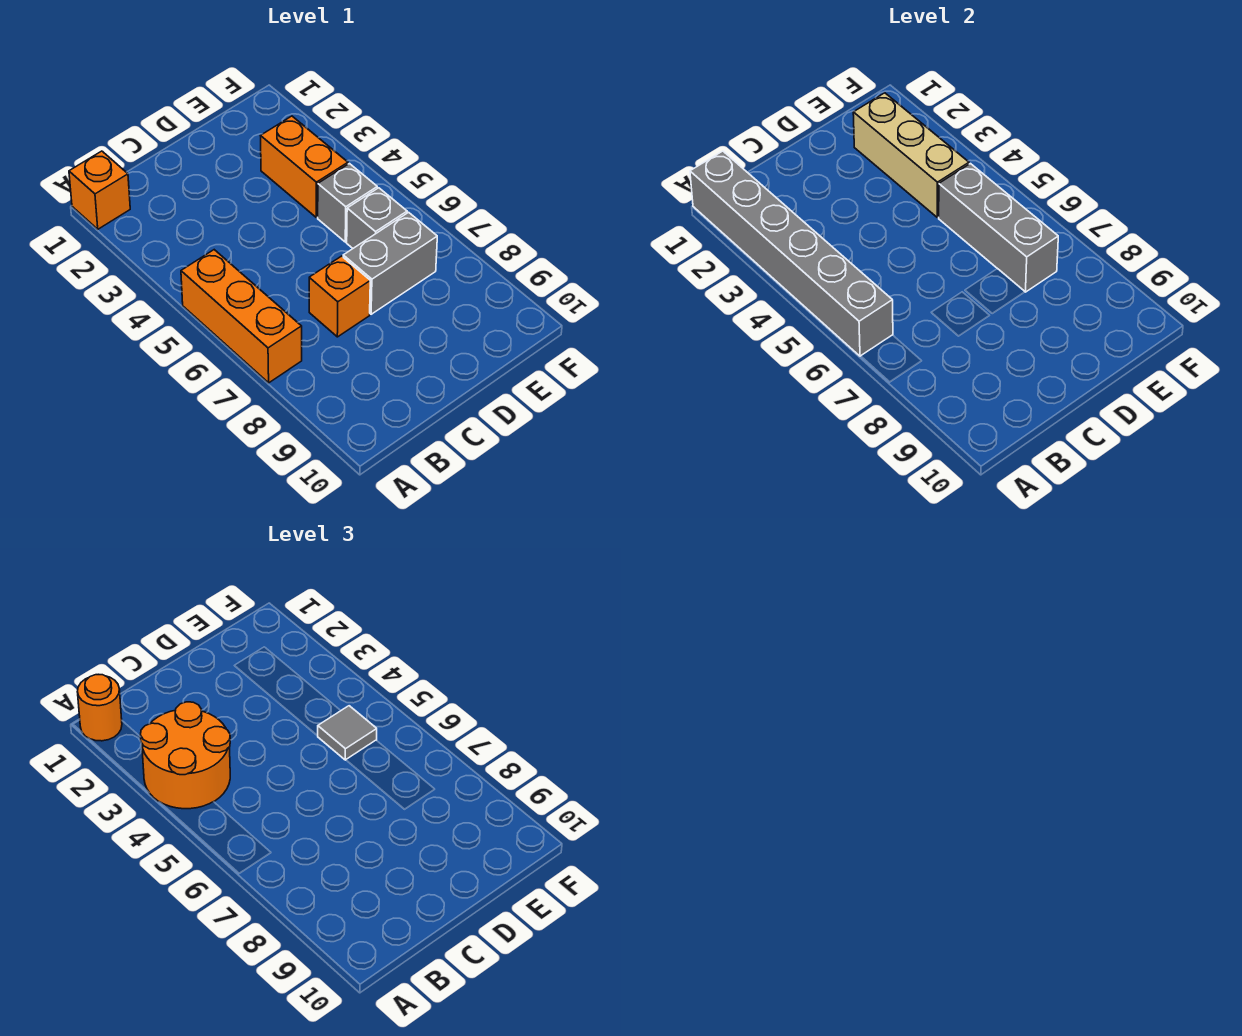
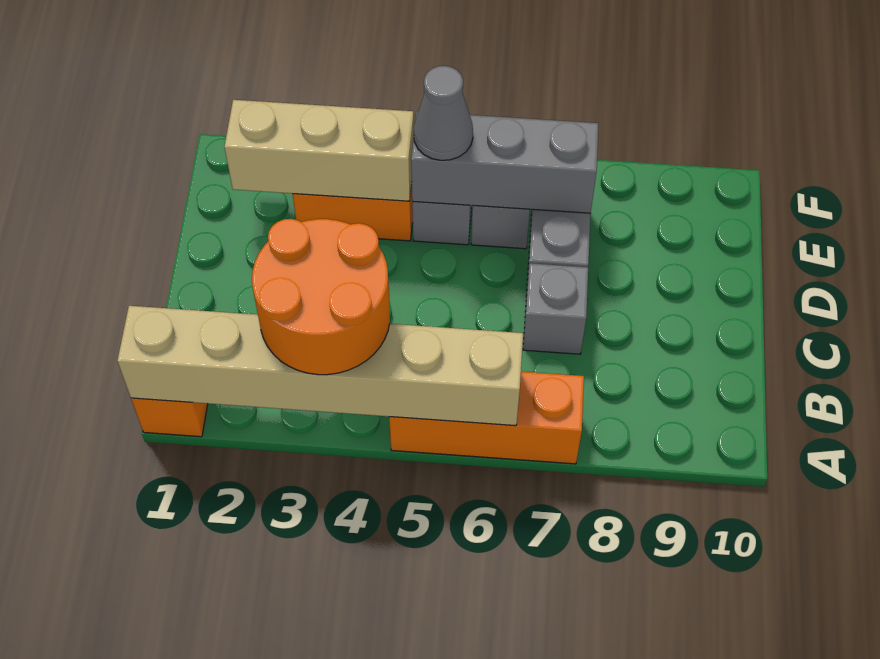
grey 1x6 brick [690,151,893,356] -> tan 1x6 brick [117,306,523,426]
orange 1x1 round brick [77,675,122,741] -> none
orange 1x1 brick [309,256,370,337] -> grey 1x1 brick [523,263,588,354]
grey 1x1 tile [318,706,377,760] -> grey 1x1 cone [414,66,473,160]

